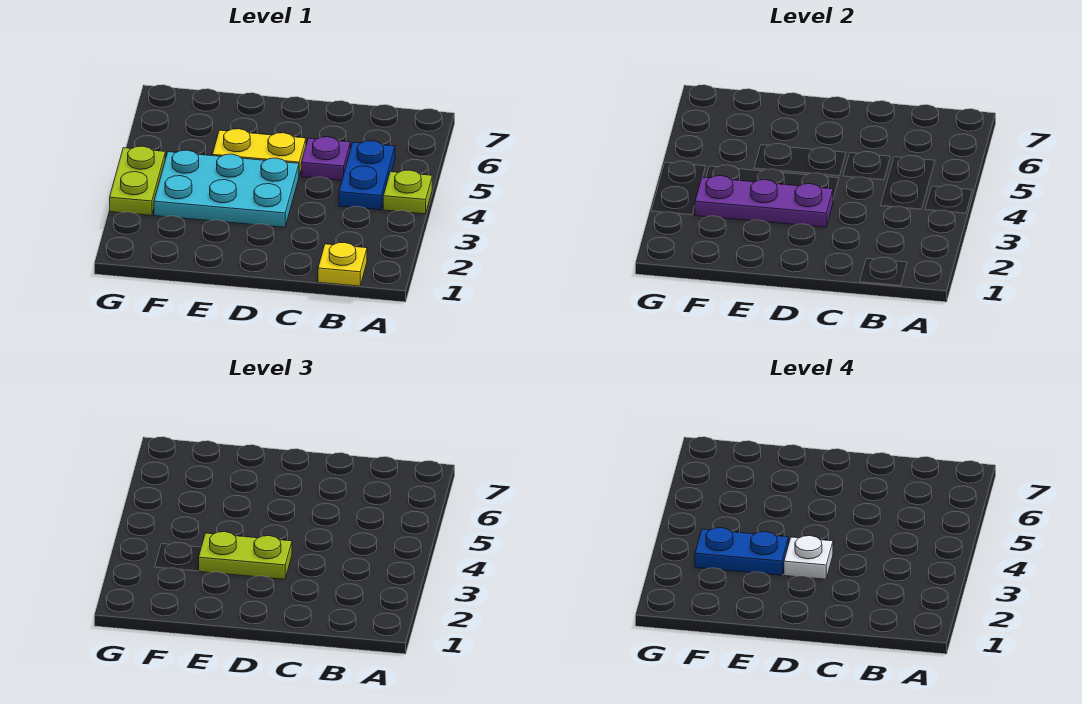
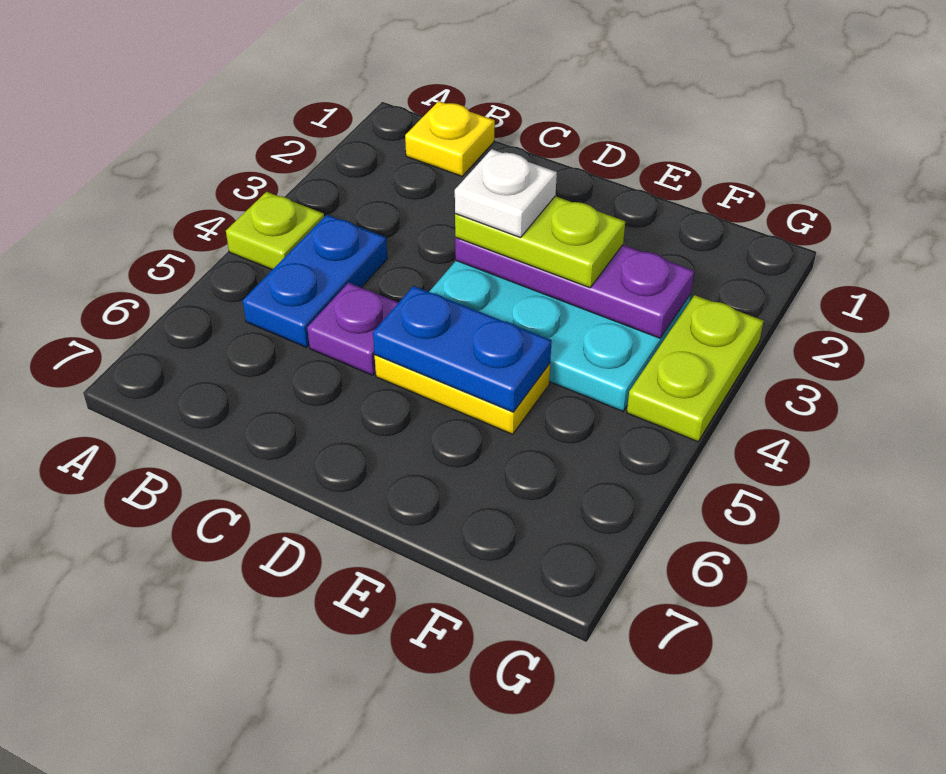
blue 1x2 plate [695,528,788,575] -> blue 1x2 plate moved to [373,286,552,412]

